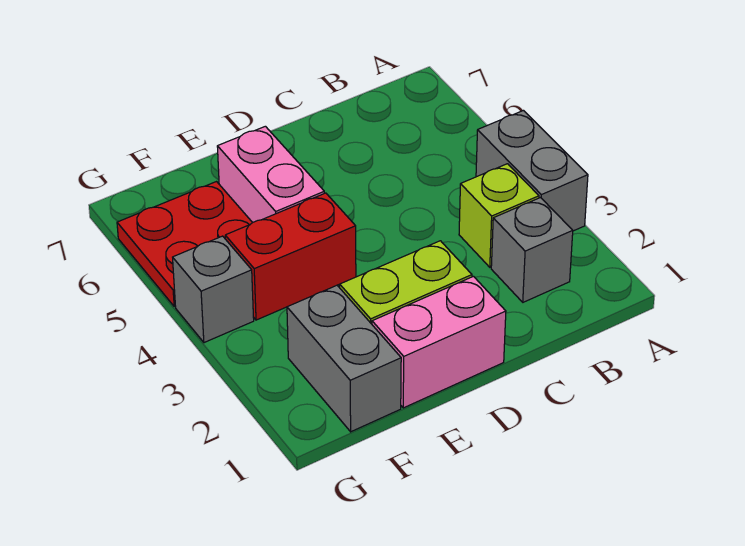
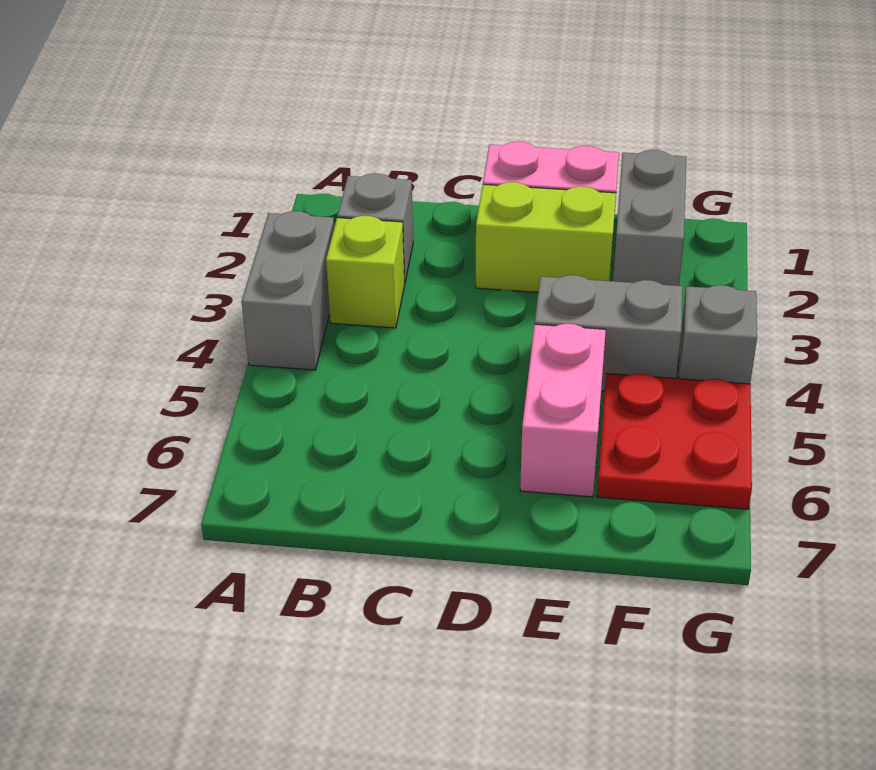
red 1x2 brick [225,193,356,320] -> grey 1x2 brick [535,275,683,392]

